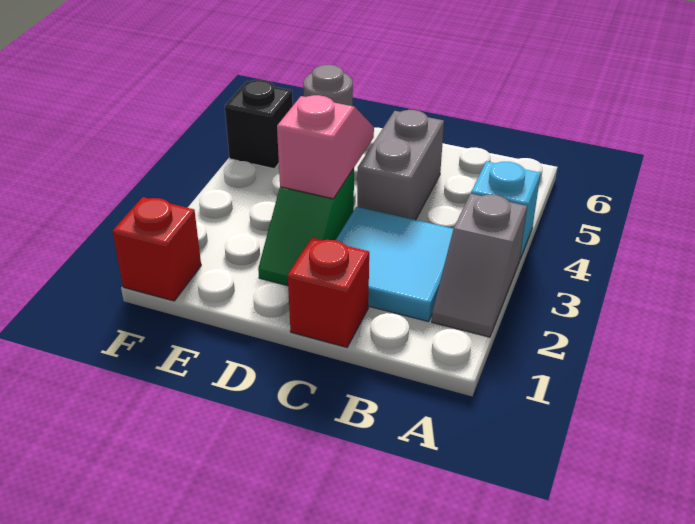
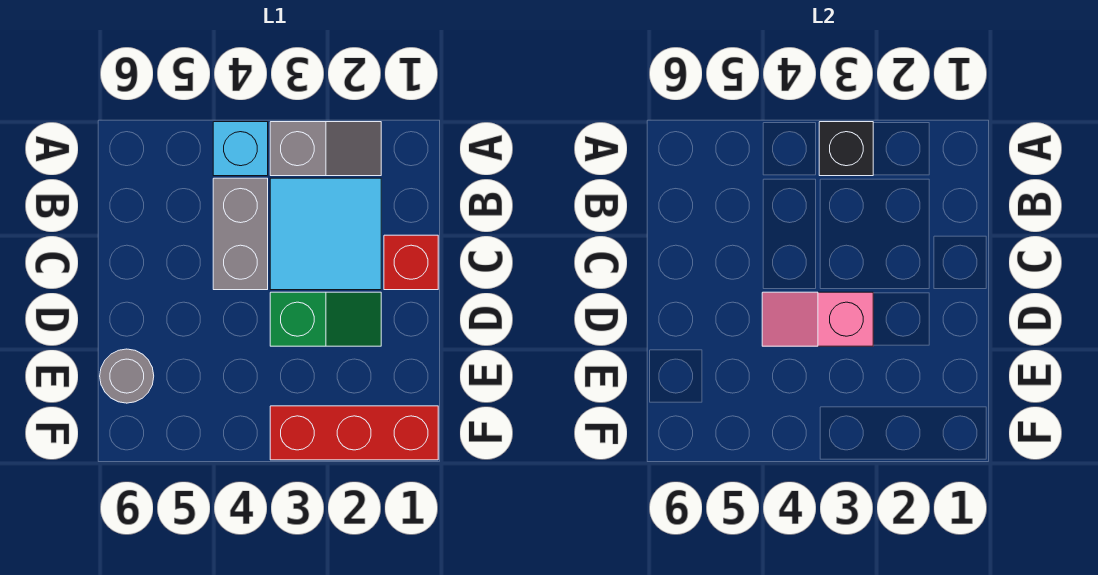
grey 1x2 brick [357,110,444,220] -> grey 1x2 brick turned to [213,178,268,290]
red 1x1 brick [113,197,201,301] -> red 1x3 brick [270,406,438,460]
black 1x1 brick [225,80,293,169] -> black 1x1 brick moved to [819,122,873,176]

